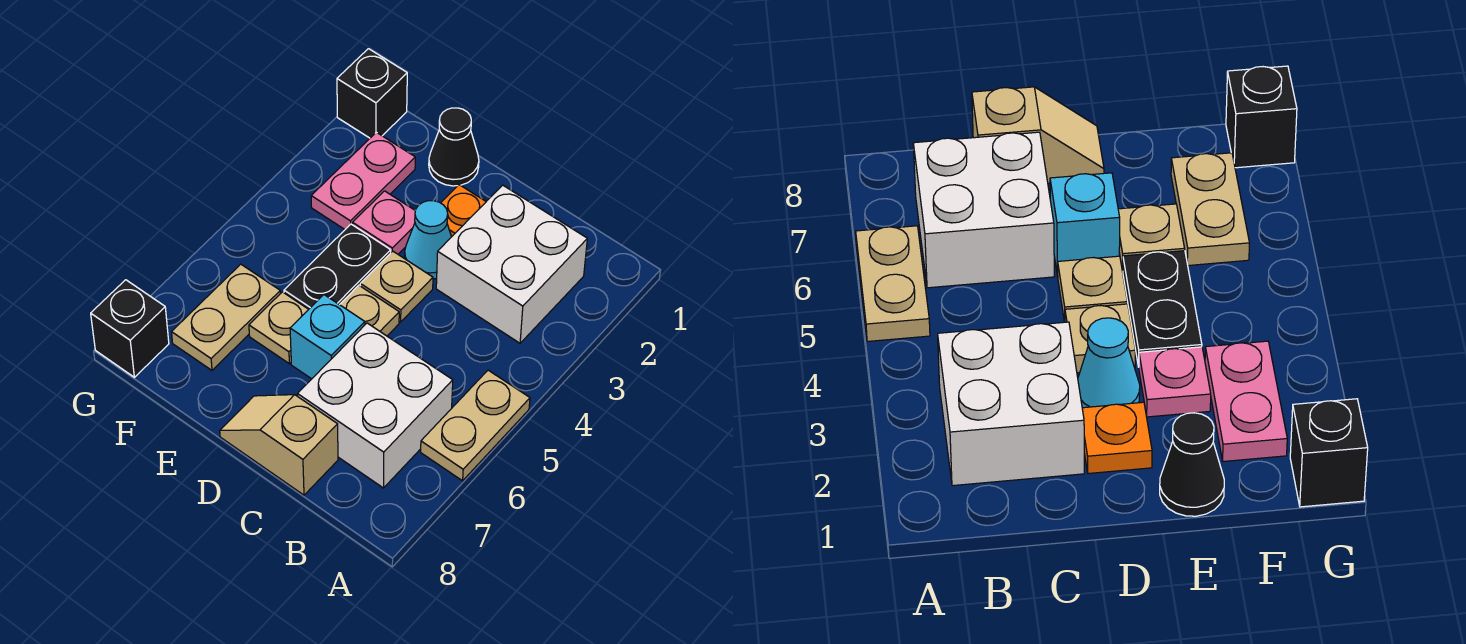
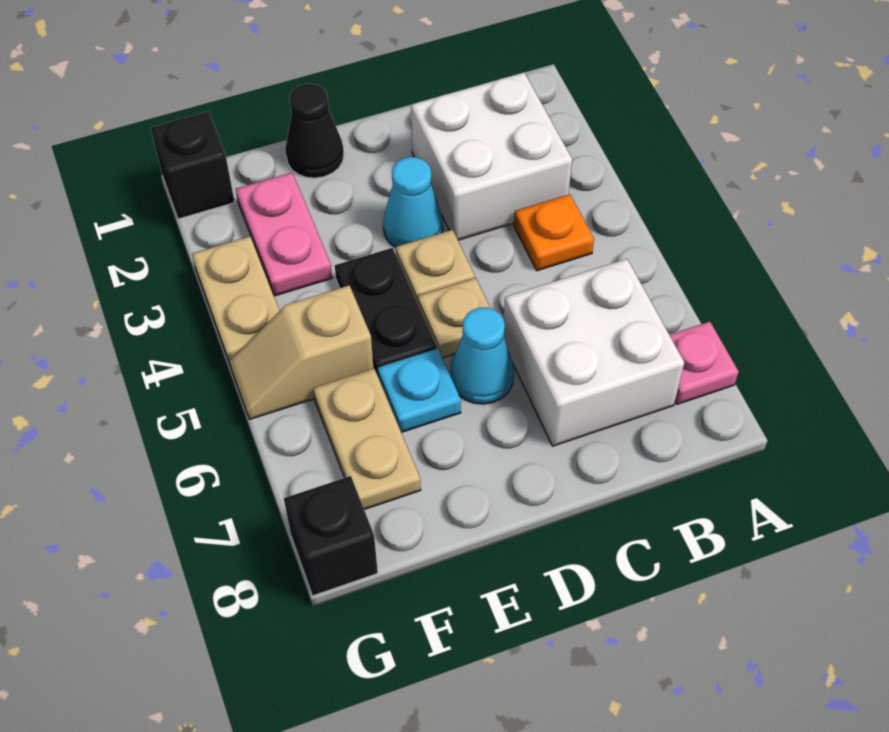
tan 1x2 plate [421,370,530,481] -> tan 1x2 plate moved to [192,236,280,363]
tan 1x2 slope [220,395,338,495] -> tan 1x2 slope moved to [230,285,374,419]
orange 1x1 plate [441,185,486,237] -> orange 1x1 plate moved to [514,194,594,271]
cyan 1x1 brick [290,295,365,379] -> cyan 1x1 cone [450,308,514,404]
pink 1x1 plate [353,191,415,254] -> pink 1x1 plate moved to [670,322,739,404]
tan 1x1 plate [249,292,309,364] -> cyan 1x1 plate [378,348,461,432]

